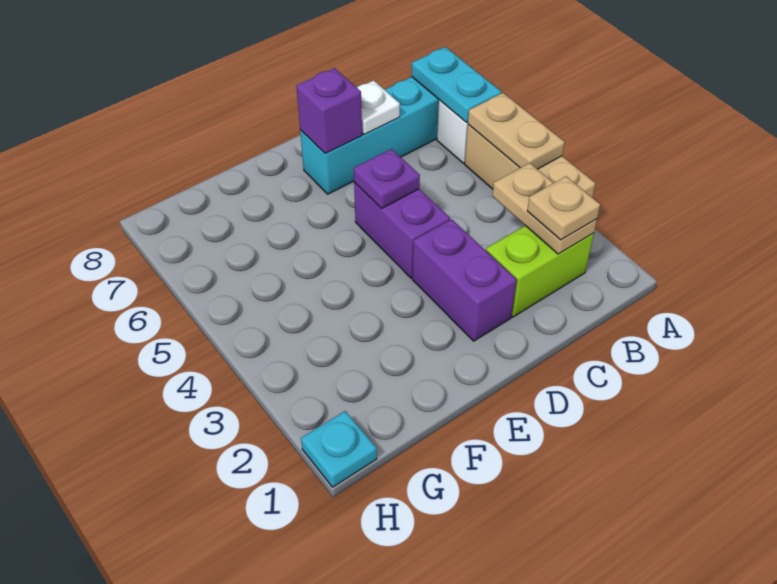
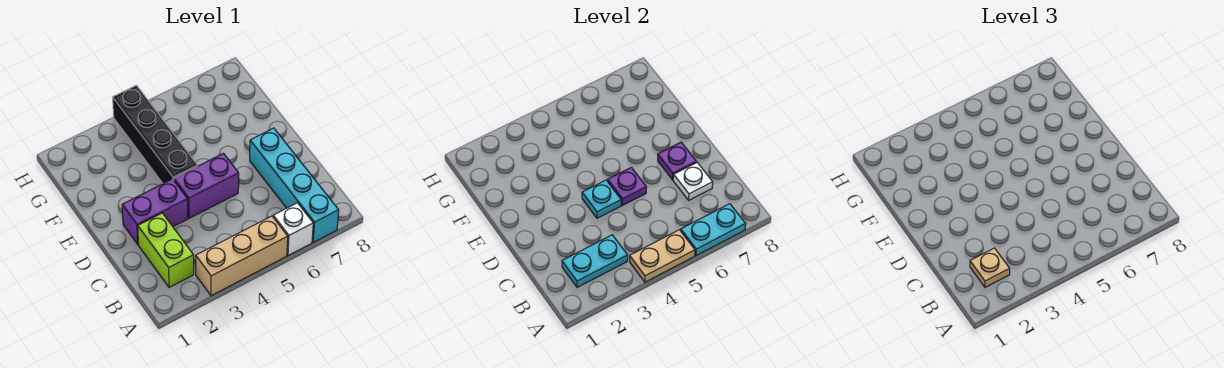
tan 1x2 plate [492,163,597,254] -> cyan 1x2 plate [562,235,628,287]
purple 1x1 brick [296,68,362,154] -> purple 1x1 plate [658,142,697,180]
none -> black 1x4 brick [113,85,197,183]
cyan 1x1 plate [301,411,377,487] -> cyan 1x1 plate moved to [582,180,621,218]

